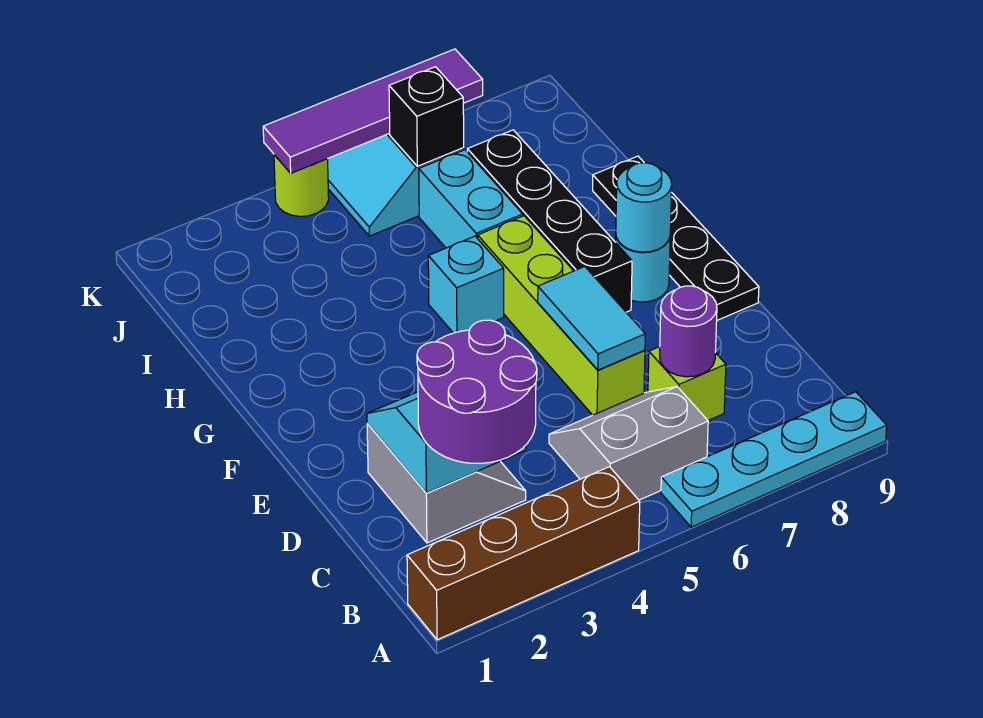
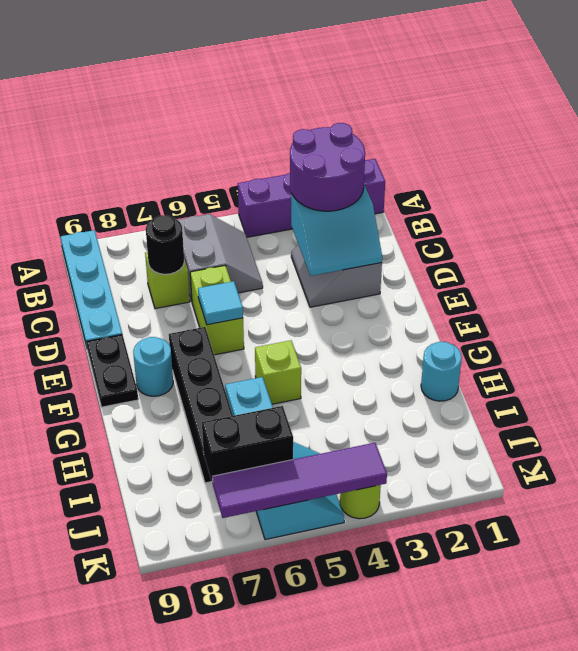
brown 1x4 brick [407,467,640,640] -> purple 1x4 brick [238,159,385,237]
cyan 1x4 plate [661,392,887,527] -> cyan 1x4 plate turned to [61,230,122,347]
grey 2x2 slope [549,387,708,500] -> grey 2x2 slope turned to [178,214,263,301]
purple 1x1 round brick [660,286,717,377] -> black 1x1 round brick [146,215,184,274]
lime 1x4 brick [478,216,645,415] -> lime 1x2 brick [190,266,244,355]
cyan 1x2 tile [538,267,645,370] -> cyan 1x1 tile [198,281,243,325]
black 1x4 plate [593,156,759,320] -> black 1x2 plate [86,335,138,407]
cyan 1x1 round brick [616,163,672,252] -> cyan 1x1 round brick moved to [421,342,462,401]
cyan 1x1 brick [428,236,504,333] -> lime 1x1 brick [255,340,301,404]
black 1x1 brick [389,67,464,166] -> black 1x2 brick [202,406,293,484]

